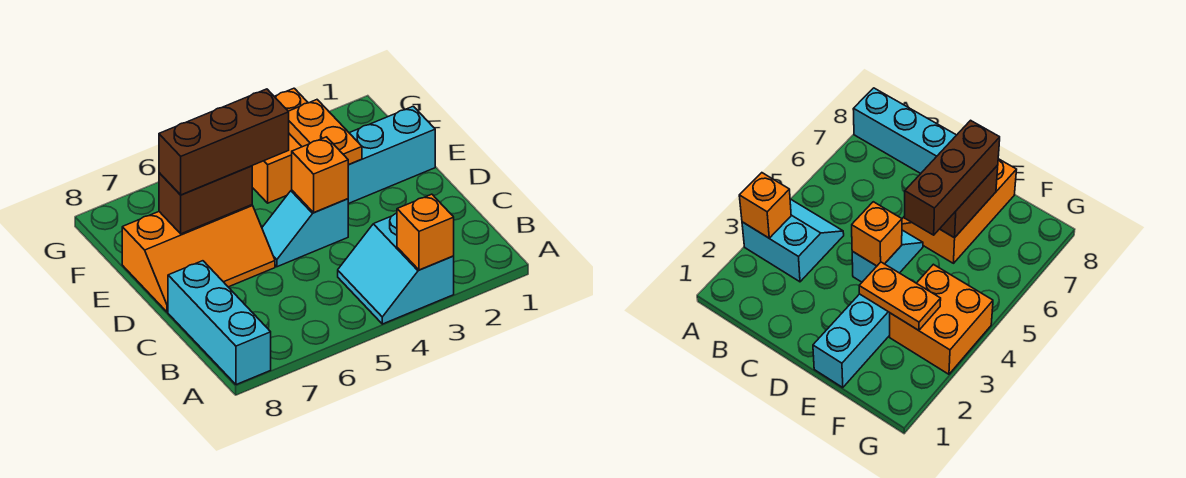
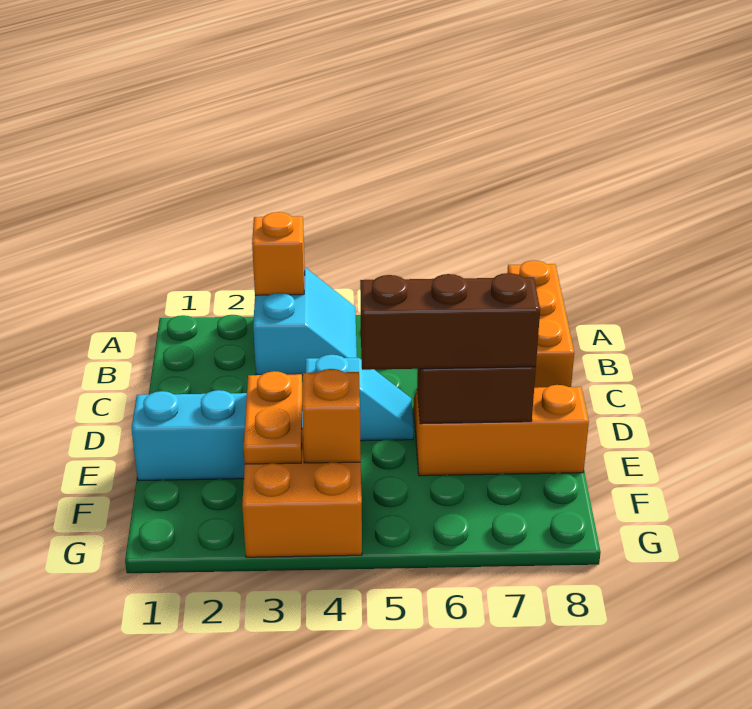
cyan 1x3 brick [168,261,271,385] -> orange 1x3 brick [507,260,574,388]
orange 1x1 brick [292,137,348,213] -> orange 1x1 brick moved to [302,369,361,463]

